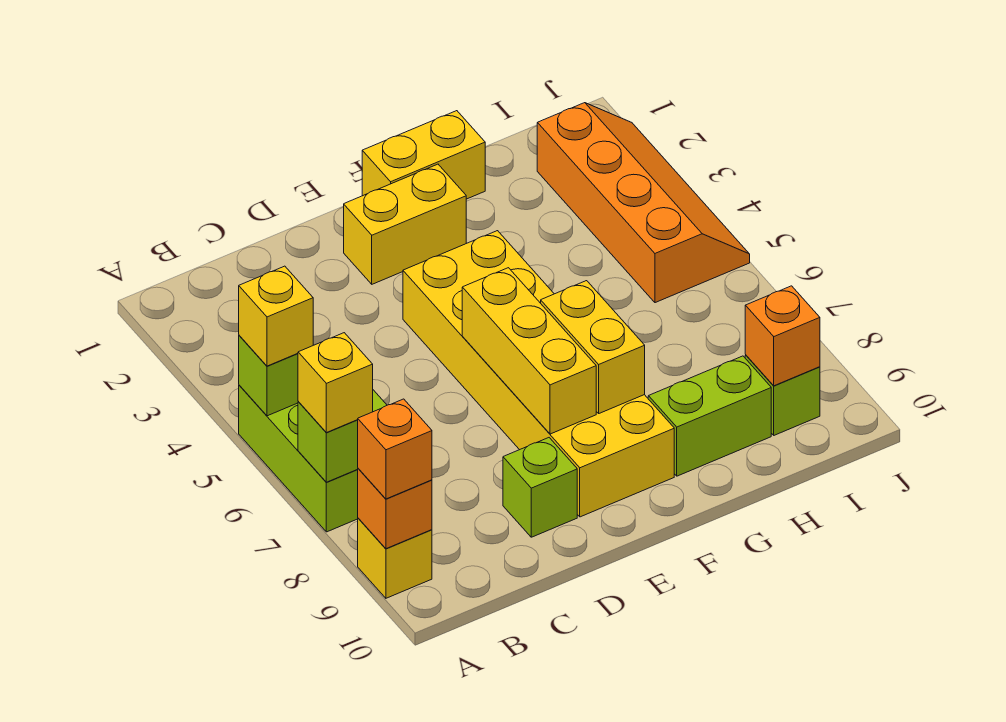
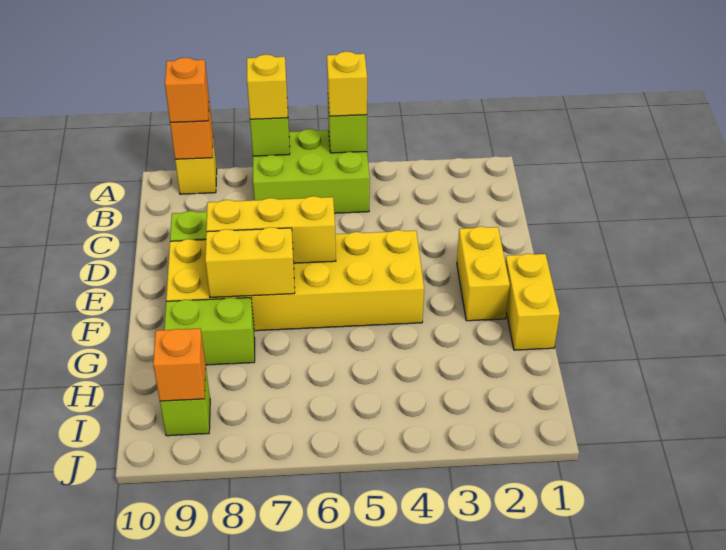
lime 1x2 brick [648,356,771,476] -> lime 1x2 brick turned to [164,298,255,365]
orange 2x4 slope [537,103,750,303] -> none

